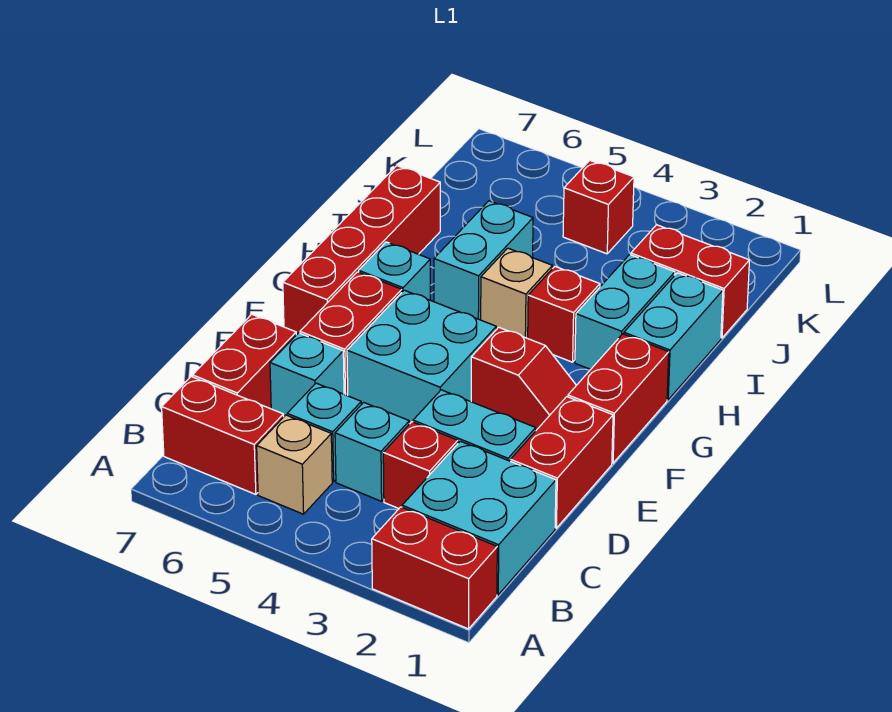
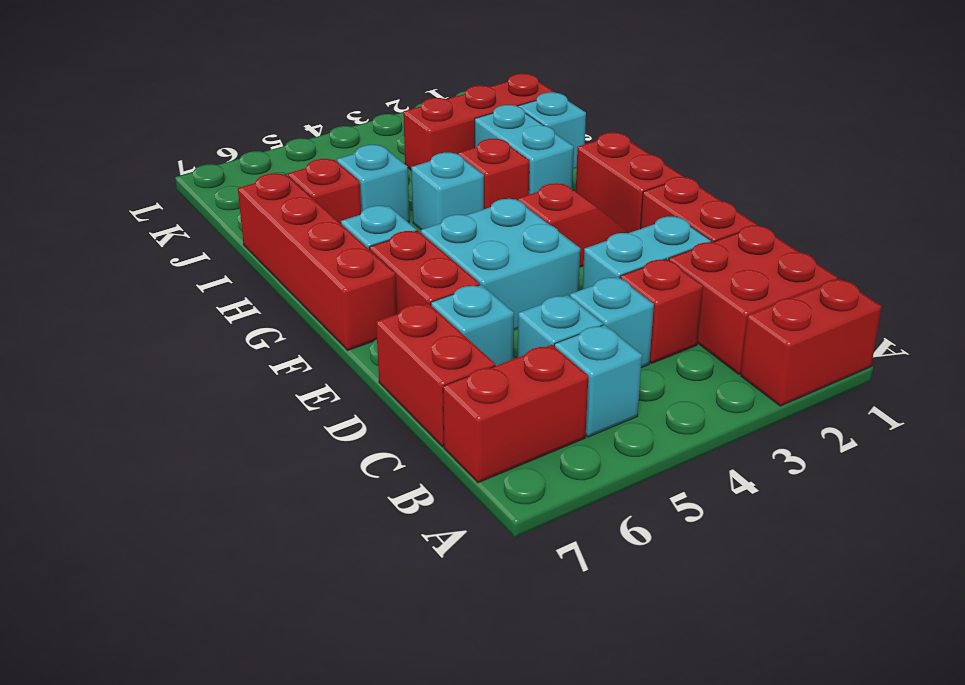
cyan 2x2 brick [402,441,556,595] -> red 2x2 brick [668,226,838,374]
tan 1x1 brick [257,415,332,514] -> cyan 1x1 brick [554,325,642,437]
cyan 1x2 brick [624,273,723,400] -> cyan 1x1 brick [519,92,586,168]
tan 1x1 brick [481,248,552,338] -> cyan 1x1 brick [411,153,484,230]
cyan 1x2 brick [434,201,533,320] -> cyan 1x1 brick [337,145,409,223]
red 1x2 brick [631,225,749,338] -> red 1x3 brick [403,74,555,170]
red 1x1 brick [563,161,634,254] -> red 1x1 brick moved to [288,159,361,224]

